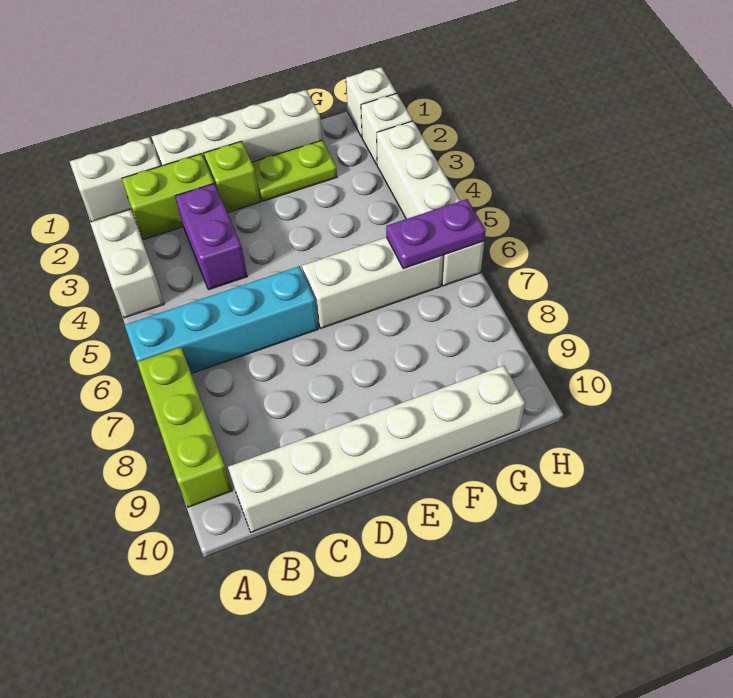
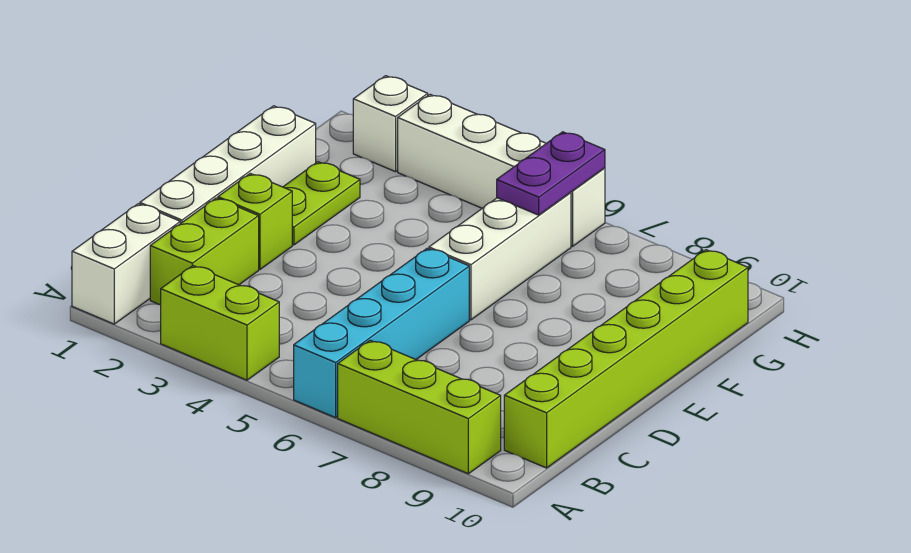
white 1x2 brick [90,210,164,318] -> lime 1x2 brick [161,266,279,380]
white 1x6 brick [228,365,525,532] -> lime 1x6 brick [504,250,748,468]
purple 1x2 brick [175,183,247,290] -> none
white 1x1 brick [346,67,396,137] -> none

